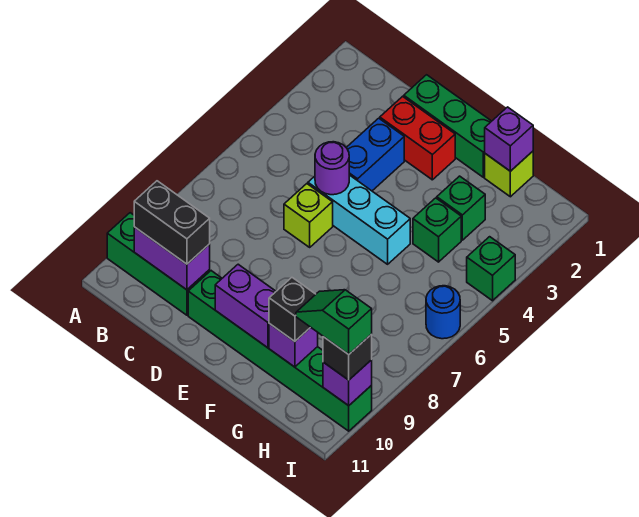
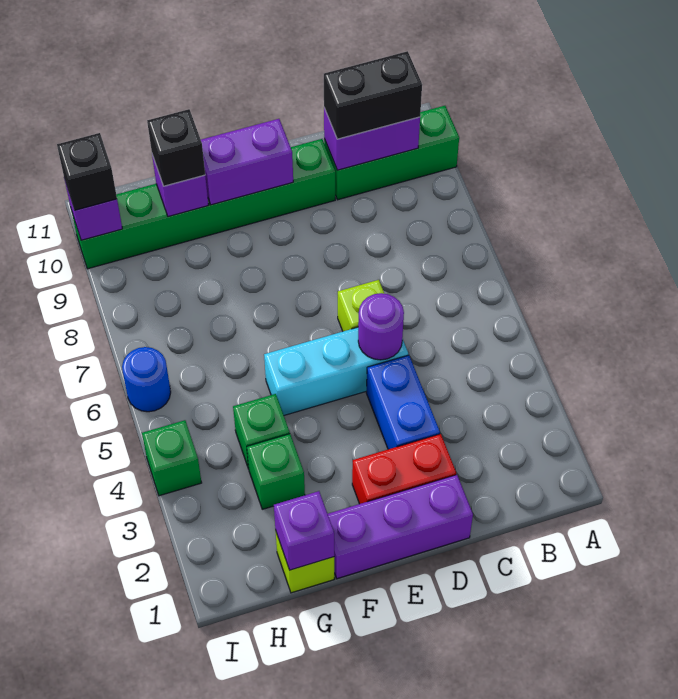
green 1x3 brick [404,75,491,177] -> purple 1x3 brick [328,475,473,579]
green 1x2 slope [296,290,372,354] -> none

